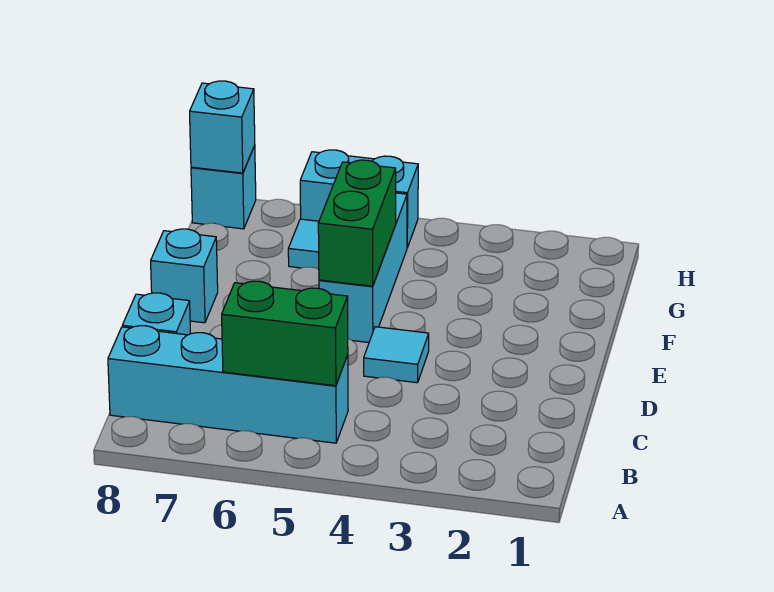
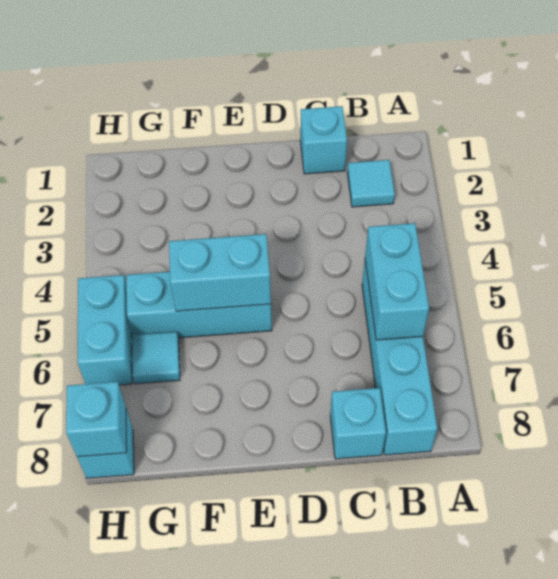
green 1x2 brick [222,281,348,386] -> cyan 1x2 brick [365,223,429,340]
cyan 1x1 tile [364,327,429,383] -> cyan 1x1 tile moved to [347,160,395,207]
green 1x2 brick [318,160,396,286] -> cyan 1x2 brick [169,234,271,311]
cyan 1x1 brick [151,229,218,323] -> cyan 1x1 brick moved to [300,106,347,174]

